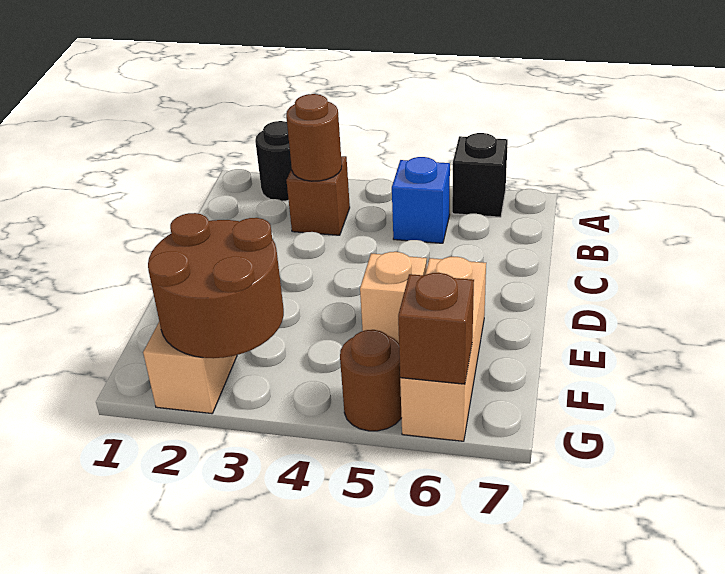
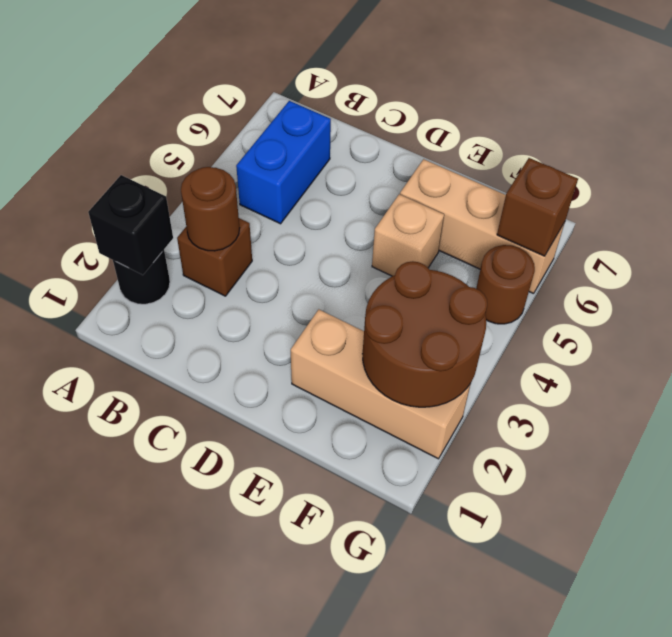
black 1x1 brick [452,133,508,217] -> black 1x1 brick moved to [88,175,173,275]
blue 1x1 brick [392,157,450,243] -> blue 1x2 brick [236,101,331,224]

